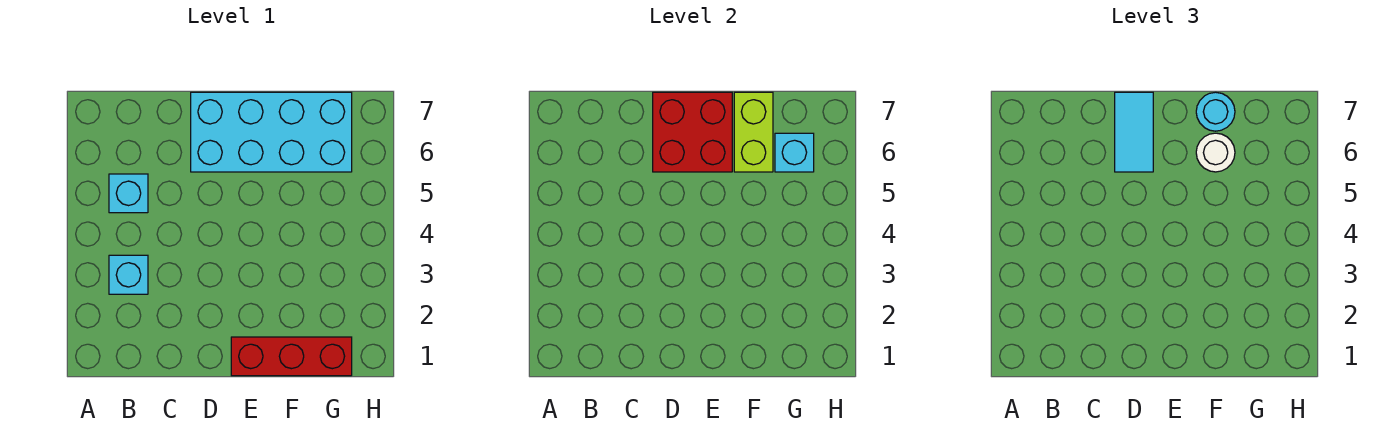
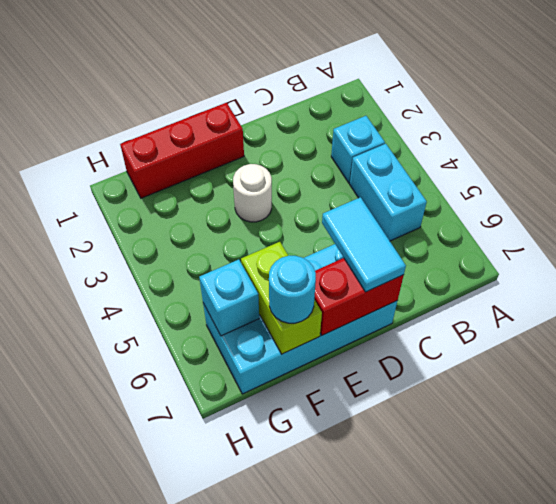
cyan 1x1 brick [109,174,148,213] -> cyan 1x2 brick [350,144,427,241]
red 2x2 brick [653,92,732,172] -> red 1x2 brick [314,258,404,335]
white 1x1 round brick [1196,133,1235,172] -> white 1x1 round brick moved to [233,164,272,222]

